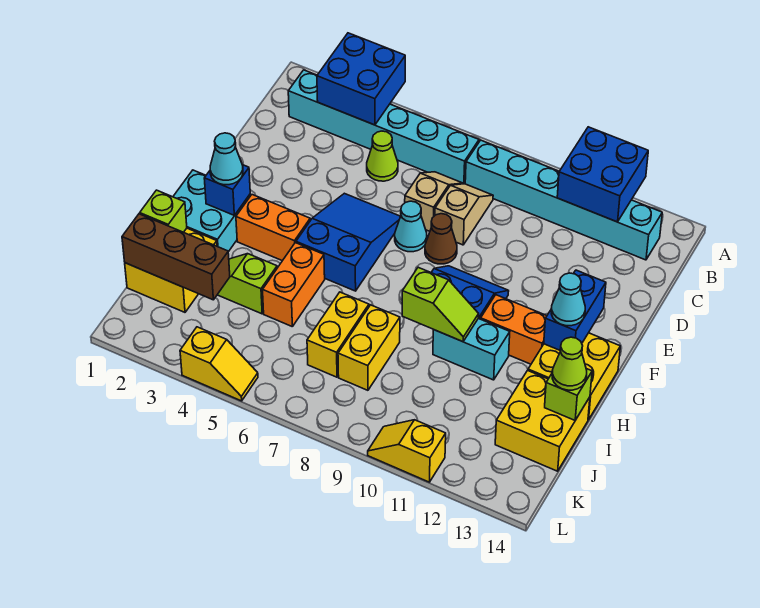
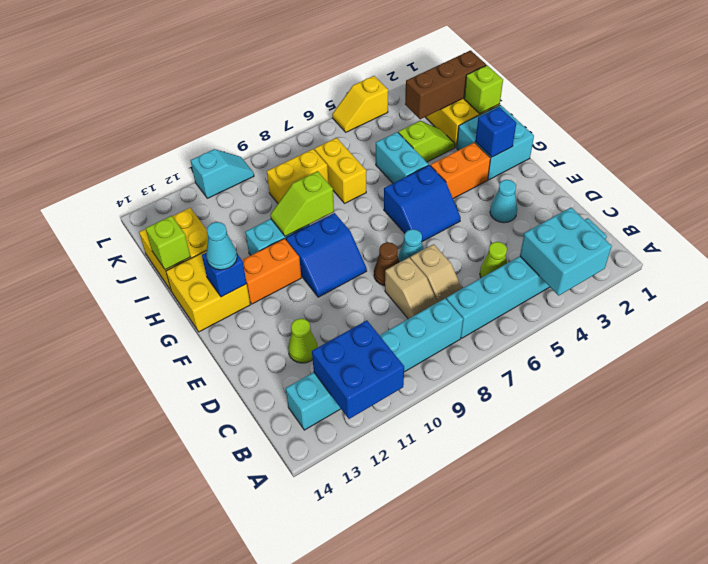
blue 2x2 brick [317,33,405,125] -> cyan 2x2 brick [520,207,612,295]
blue 2x3 slope [296,193,401,291] -> blue 2x2 slope [384,165,461,242]
blue 1x2 brick [544,270,606,350] -> blue 1x1 brick [202,253,247,297]
cyan 1x1 cone [210,133,243,185] -> cyan 1x1 cone moved to [490,180,517,223]
orange 1x2 brick [263,243,325,326] -> cyan 1x2 brick [376,132,429,183]
yellow 1x2 brick [338,305,400,390] -> yellow 1x2 brick turned to [267,149,328,203]
lime 1x1 cone [552,337,587,390] -> lime 1x1 cone moved to [288,319,318,363]
yellow 1x2 slope [368,420,446,482] -> cyan 1x2 slope [191,149,254,198]

